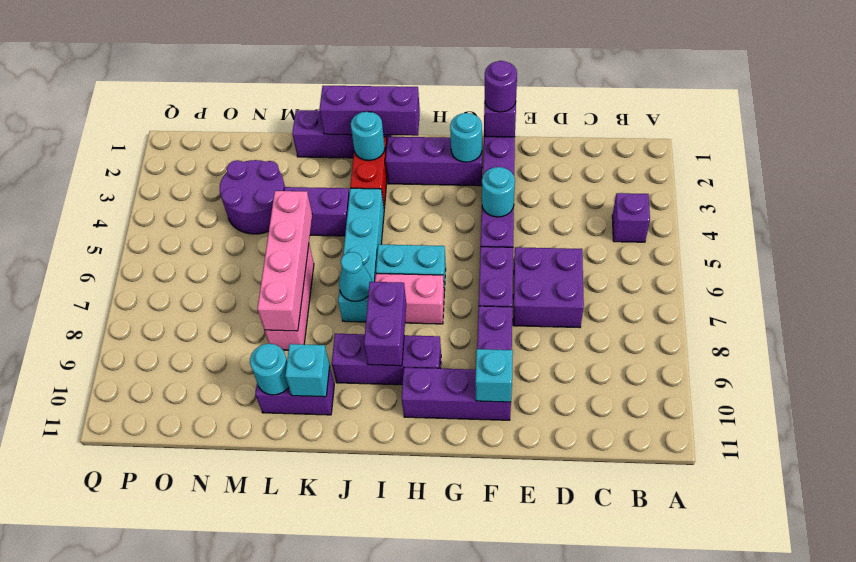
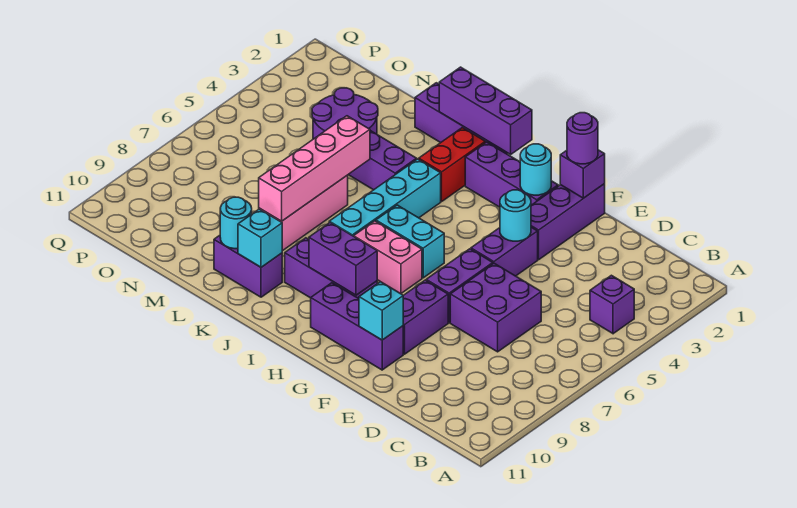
purple 1x2 brick [364,282,406,366] -> purple 1x2 brick turned to [309,222,377,295]
cyan 1x1 round brick [351,112,385,161] -> none
cyan 1x1 cone [339,252,372,301] -> none

